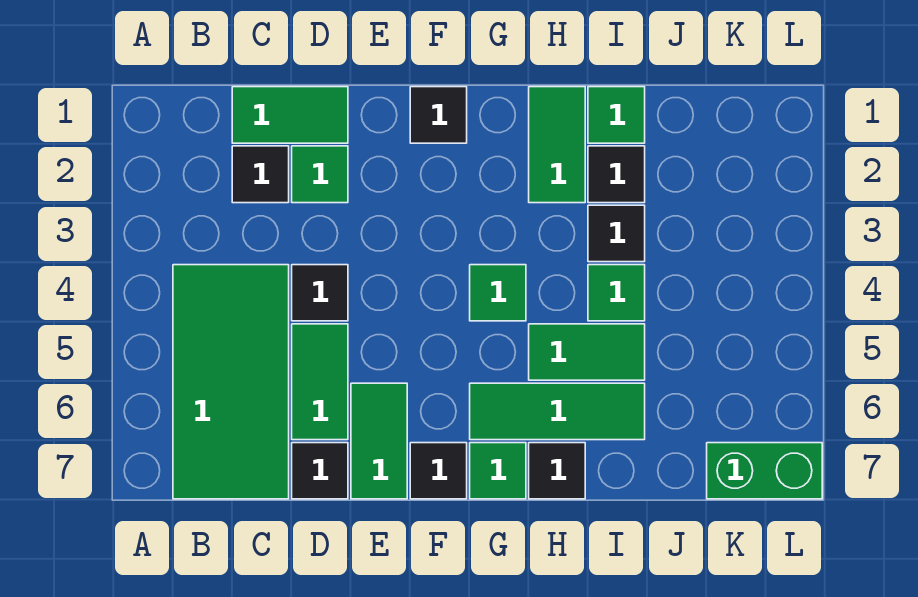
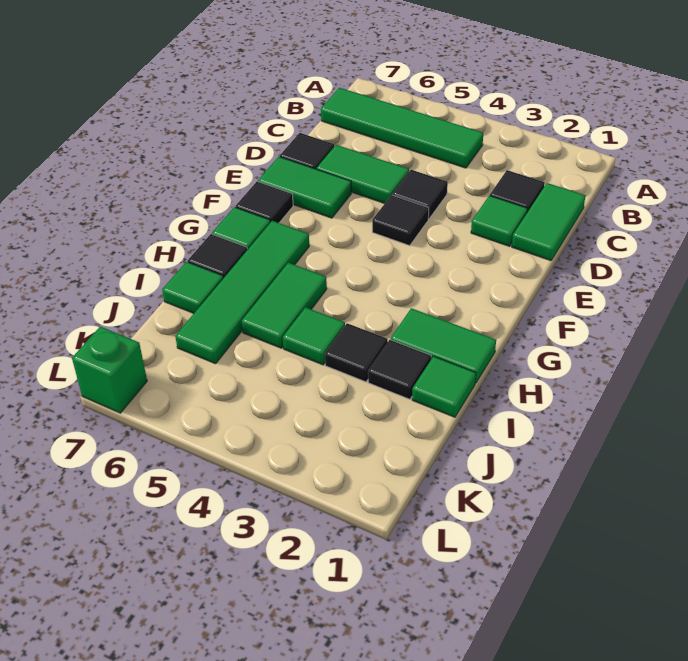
green 2x4 tile [173,265,289,499] -> green 1x4 tile [321,88,483,168]
black 1x1 tile [410,87,467,143] -> black 1x1 tile moved to [372,195,429,246]
green 1x1 tile [470,265,526,321] -> green 1x1 tile moved to [162,262,223,313]
green 1x3 tile [470,383,645,440] -> green 1x4 tile [175,221,309,364]
green 1x2 brick [707,443,822,499] -> green 1x1 brick [72,326,147,413]

